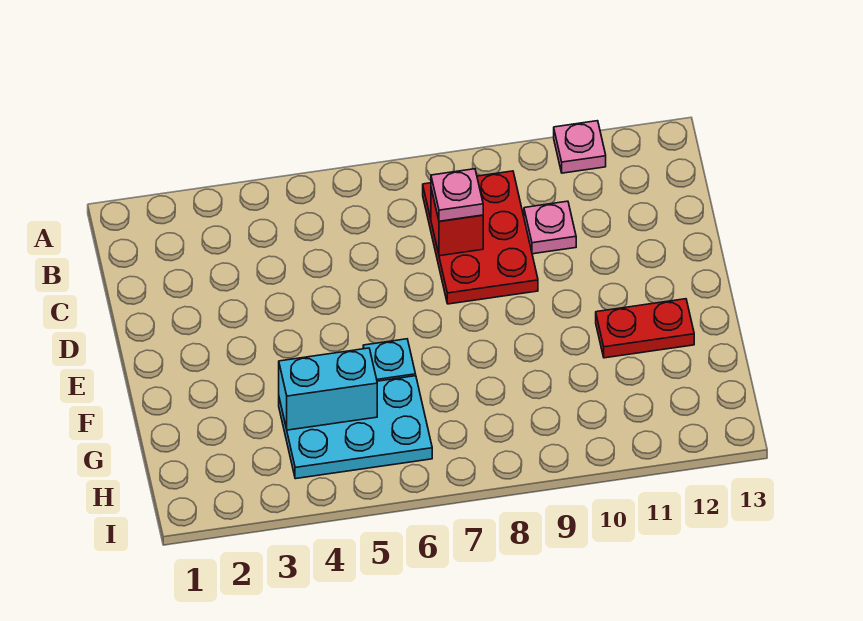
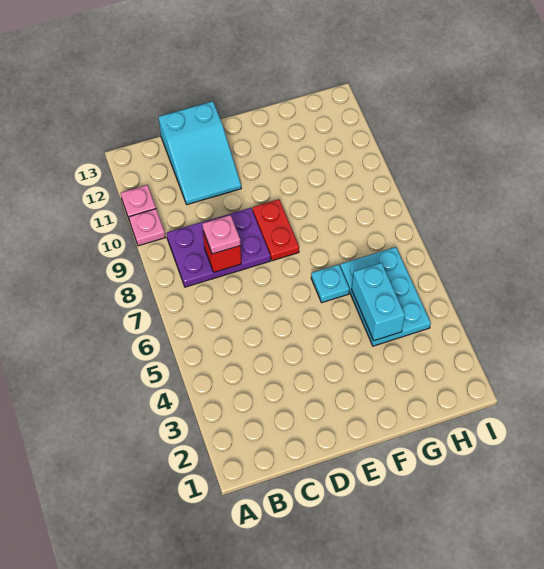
red 2x3 plate [423,171,538,304] -> purple 2x3 plate [167,208,270,287]
pink 1x1 plate [524,201,576,254] -> pink 1x1 plate moved to [129,209,165,246]
none -> cyan 2x3 slope [159,101,241,205]
red 1x2 plate [596,299,694,358] -> red 1x2 plate moved to [253,199,299,261]

